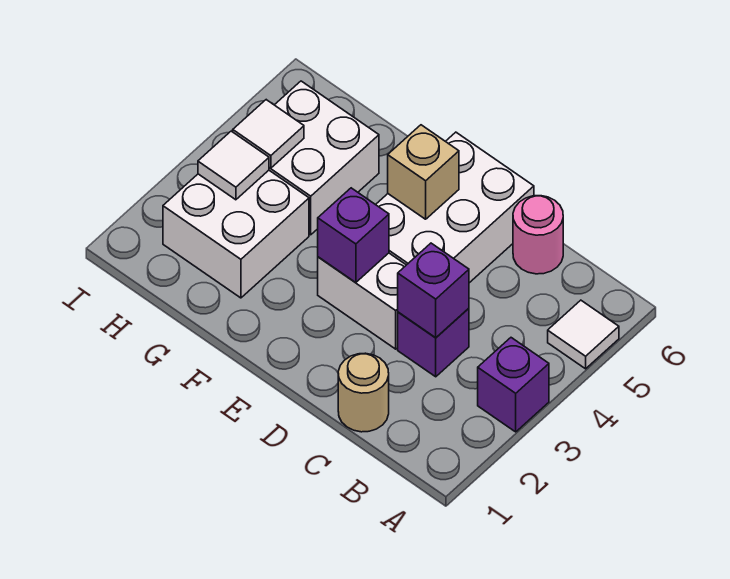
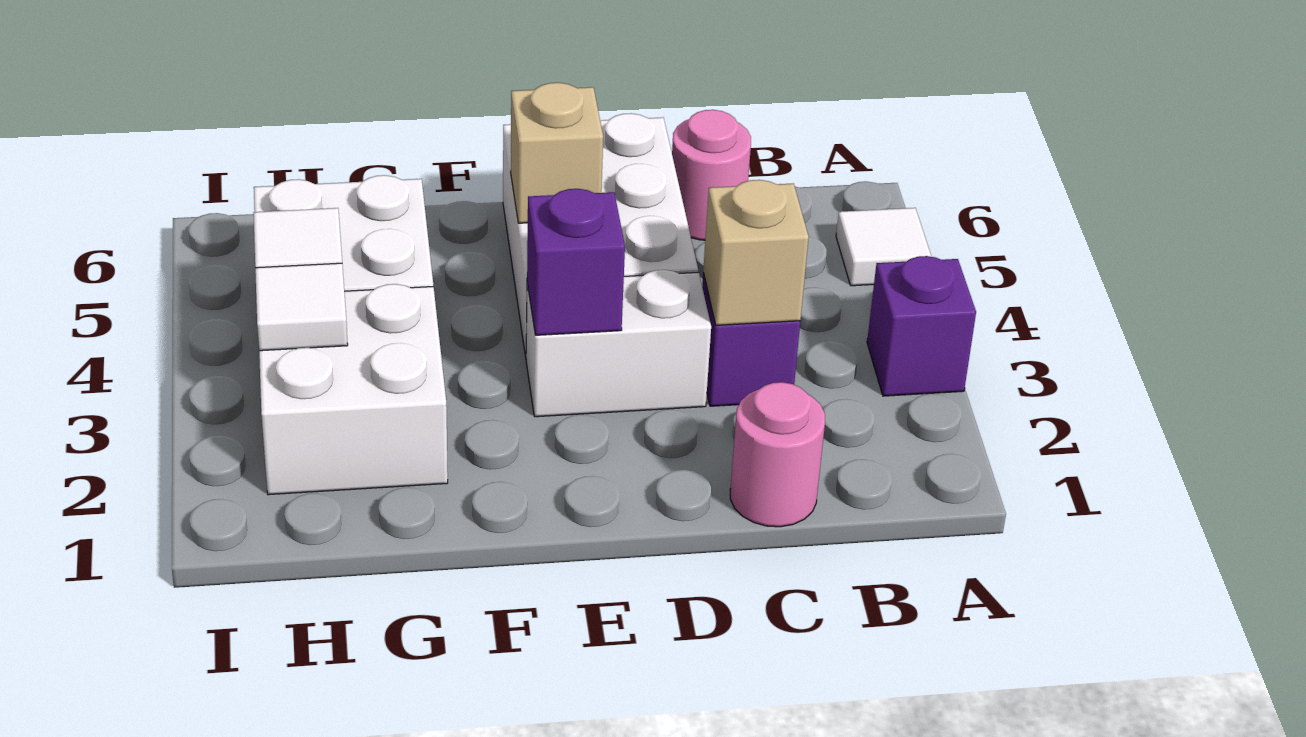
tan 1x1 round brick [338,353,389,432] -> pink 1x1 round brick [730,382,825,527]
purple 1x1 brick [398,243,469,338] -> tan 1x1 brick [703,180,809,325]

